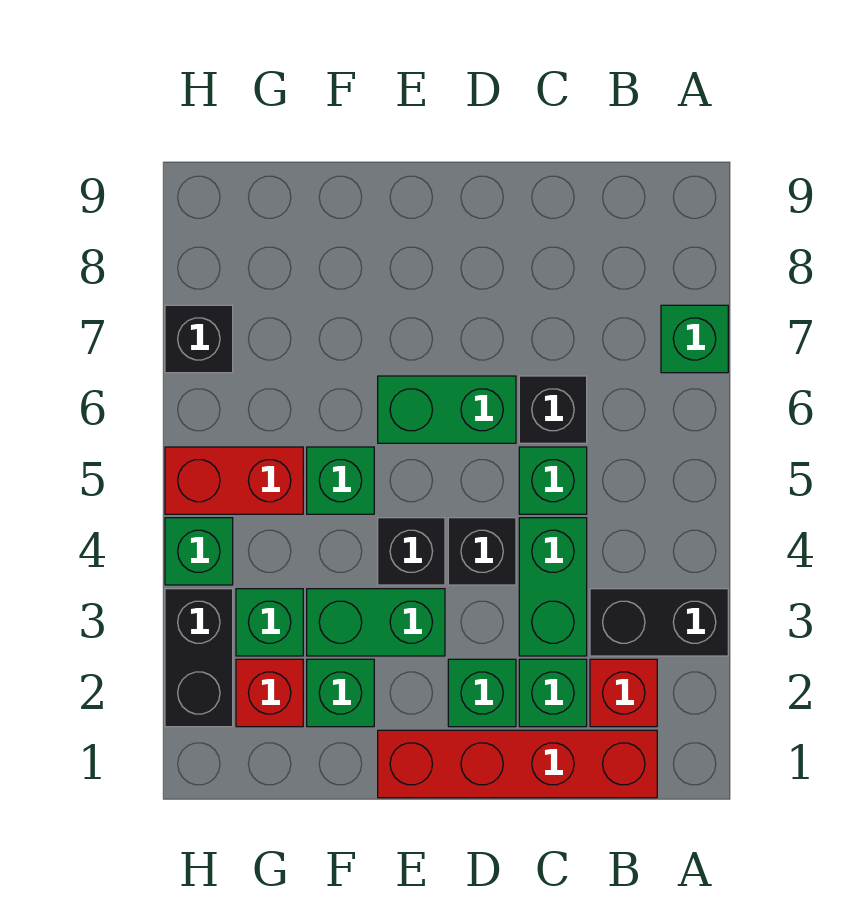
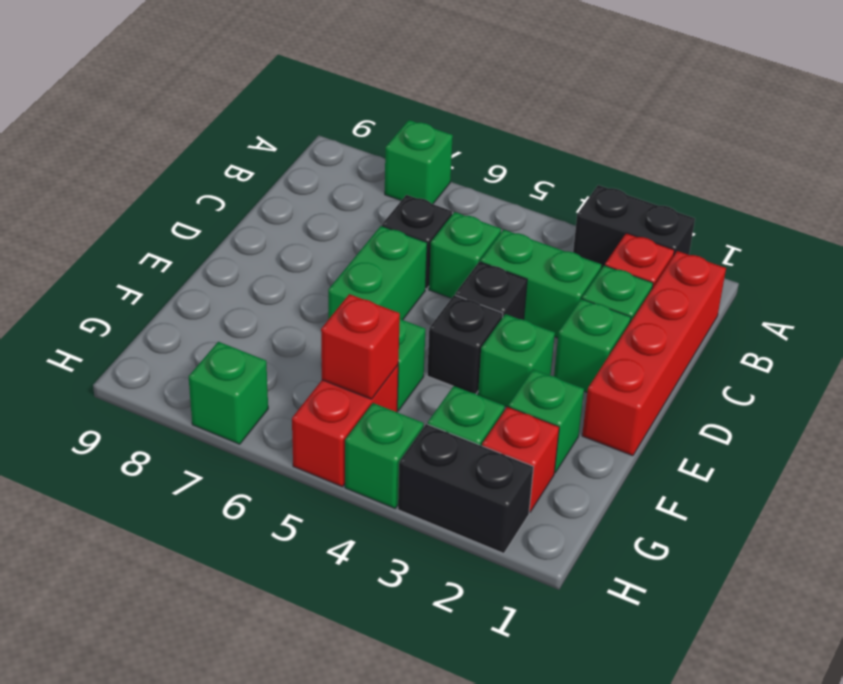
black 1x2 brick [590,589,728,656] -> black 1x2 brick turned to [573,185,695,269]
green 1x2 brick [307,589,445,656] -> green 1x1 brick [478,314,555,407]
none -> red 1x1 brick [321,294,400,399]
black 1x1 brick [165,305,233,373] -> green 1x1 brick [188,342,268,444]

